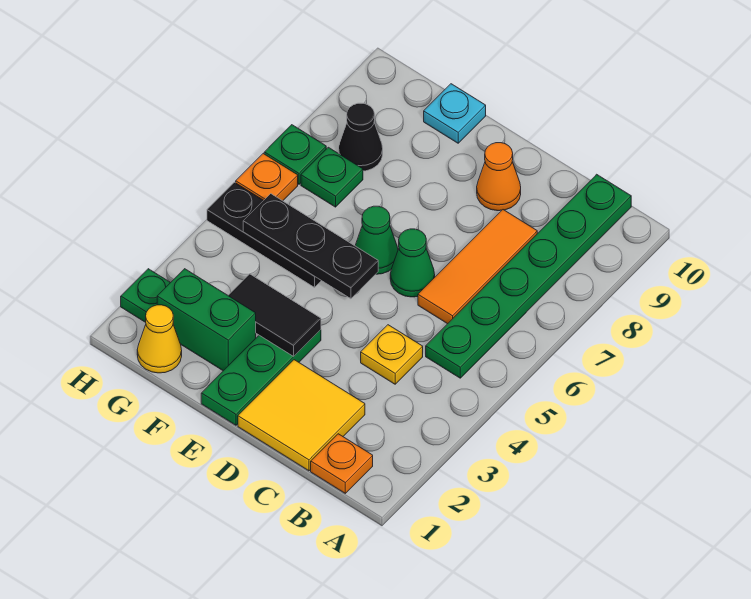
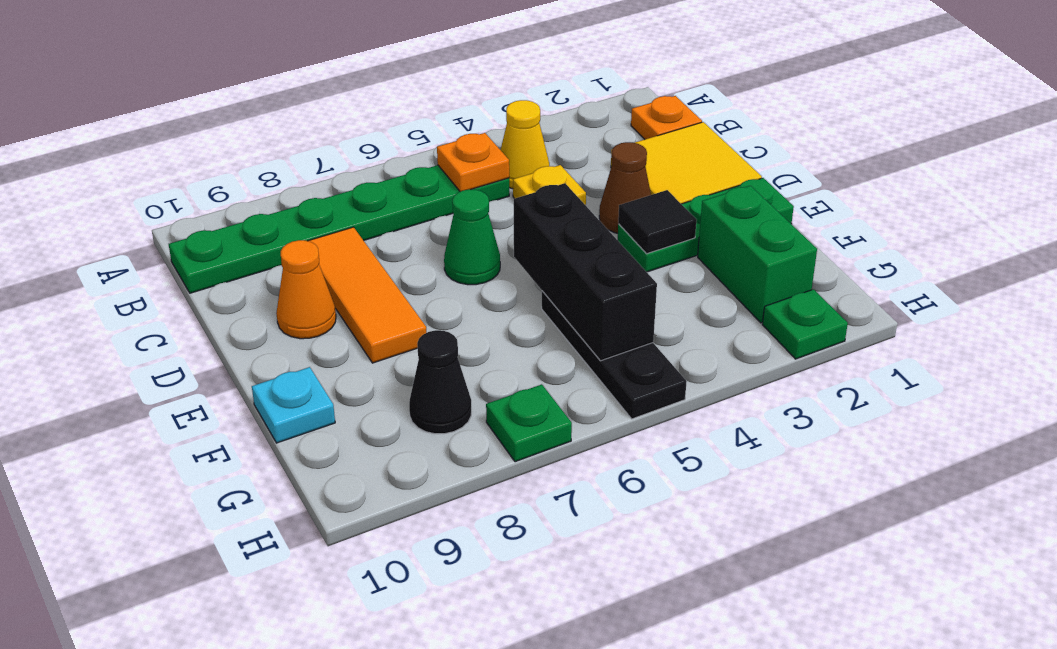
orange 1x3 tile [418,210,537,324] -> orange 1x3 tile turned to [309,227,427,363]
none -> brown 1x1 cone [599,142,651,233]
black 1x2 tile [228,274,321,356] -> black 1x1 tile [618,190,697,254]
black 1x3 plate [243,194,378,299] -> black 1x3 brick [514,183,657,361]
green 1x1 cone [355,206,398,274] -> none
yellow 1x1 cone [137,305,182,373] -> yellow 1x1 cone moved to [501,100,549,189]
green 1x1 plate [301,147,363,207] -> none
orange 1x1 plate [236,154,298,201] -> orange 1x1 plate moved to [437,133,509,191]

